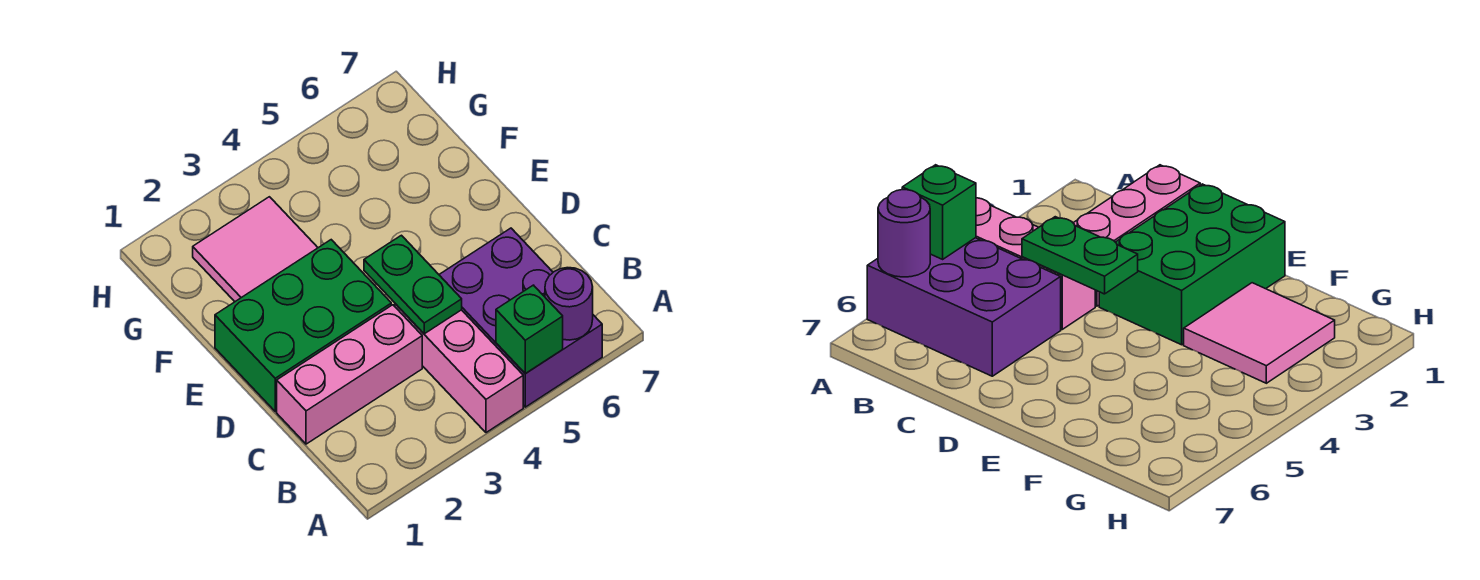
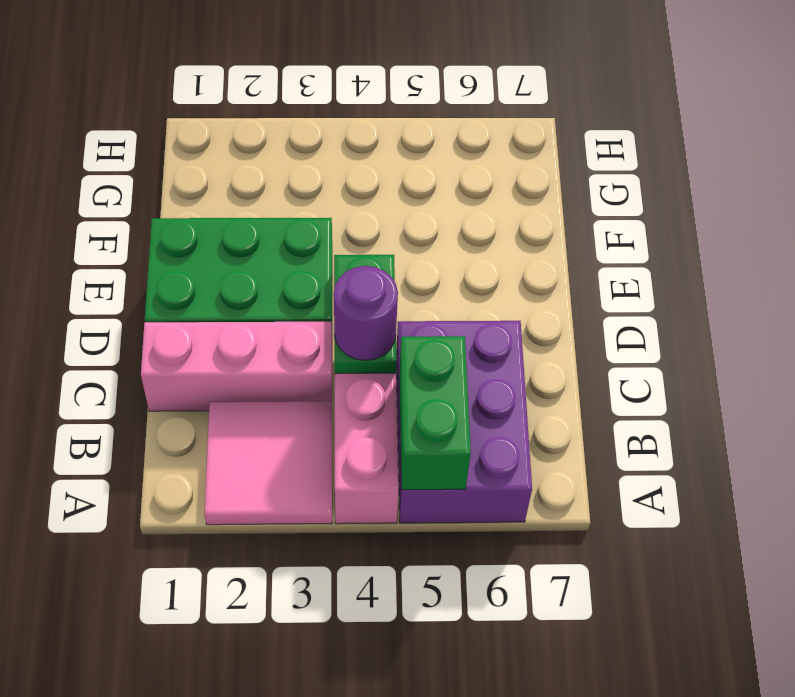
green 1x1 brick [496,285,563,374] -> green 1x2 brick [399,336,471,490]
purple 1x1 round brick [545,268,593,340] -> purple 1x1 round brick moved to [334,266,398,360]
pink 2x2 tile [193,197,318,302] -> pink 2x2 tile moved to [204,401,332,525]

